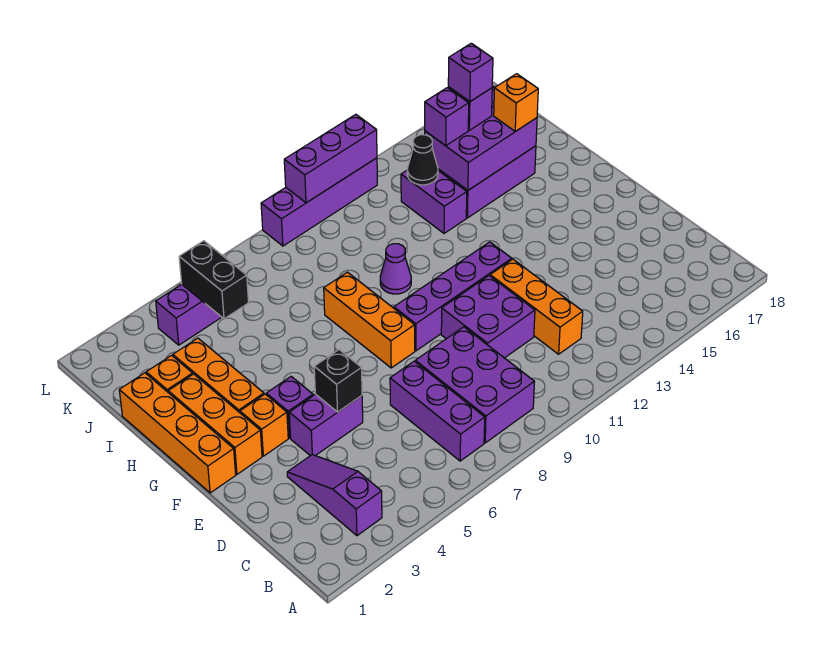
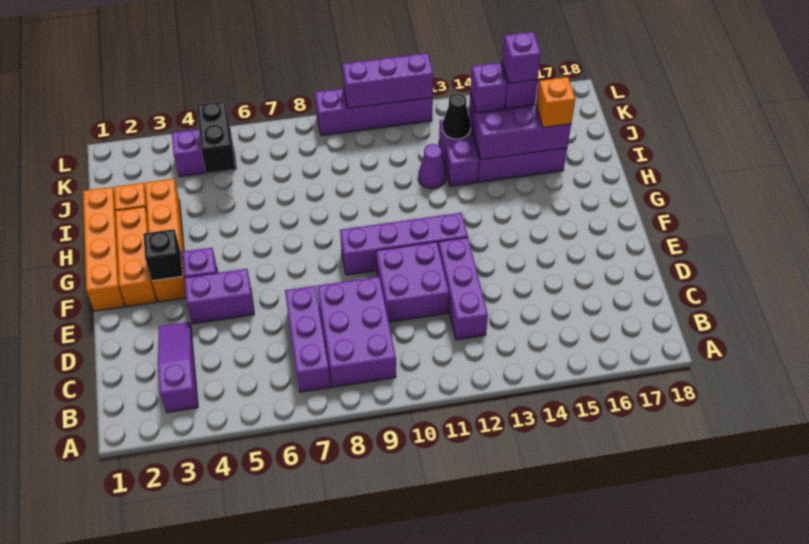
orange 1x3 brick [490,259,583,354] -> purple 1x3 brick [438,237,488,340]
black 1x1 brick [314,350,362,412] -> black 1x1 brick moved to [143,229,183,281]
orange 1x3 brick [324,272,415,368] -> none
purple 1x1 cone [380,244,411,294] -> purple 1x1 cone moved to [418,144,446,189]

